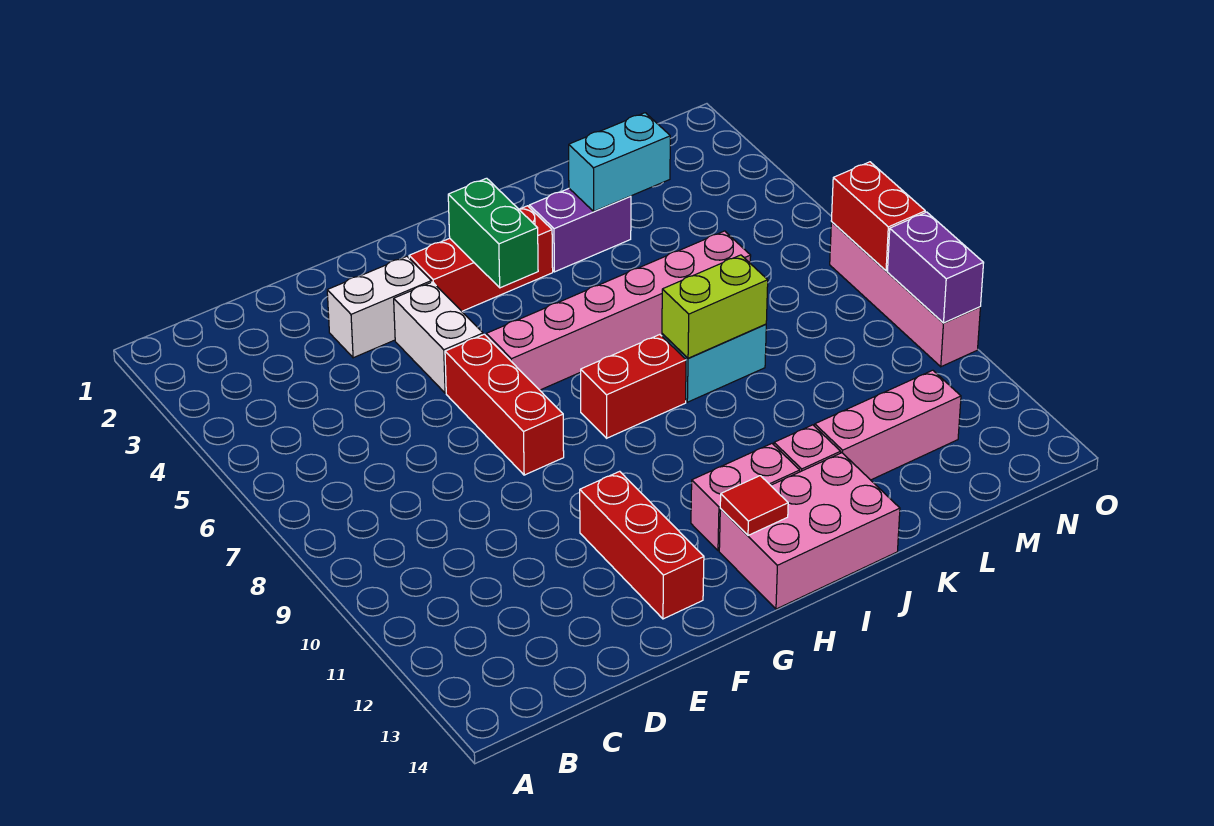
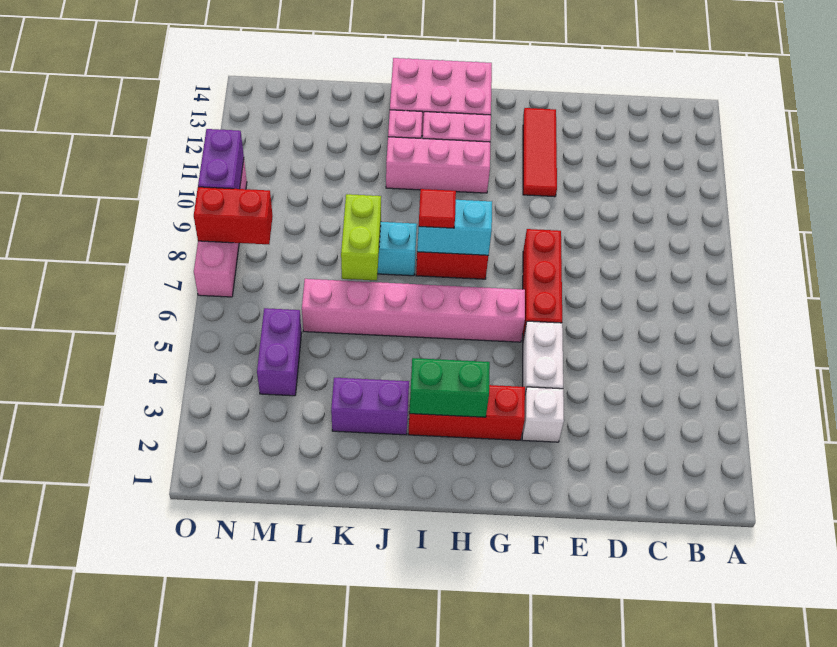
white 1x2 brick [327,256,431,358] -> white 1x1 brick [522,387,564,442]
red 1x3 brick [580,471,704,619] -> red 1x3 tile [523,108,557,197]
green 1x2 brick [448,178,538,288] -> green 1x2 brick turned to [409,358,490,417]
red 1x1 tile [720,476,788,535] -> red 1x1 tile moved to [419,189,456,228]
lime 1x2 brick [662,255,768,358] -> lime 1x2 brick turned to [341,194,381,281]
cyan 1x2 brick [569,113,670,211] -> cyan 1x2 brick moved to [417,200,492,255]
pink 1x3 brick [815,370,961,480] -> pink 1x3 brick moved to [386,137,490,193]
none -> purple 1x2 brick [257,308,302,396]
red 1x2 brick [831,162,925,271] -> red 1x2 brick turned to [194,187,273,244]

